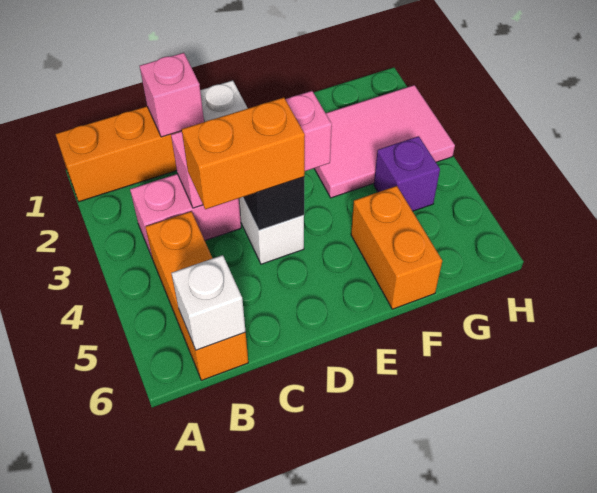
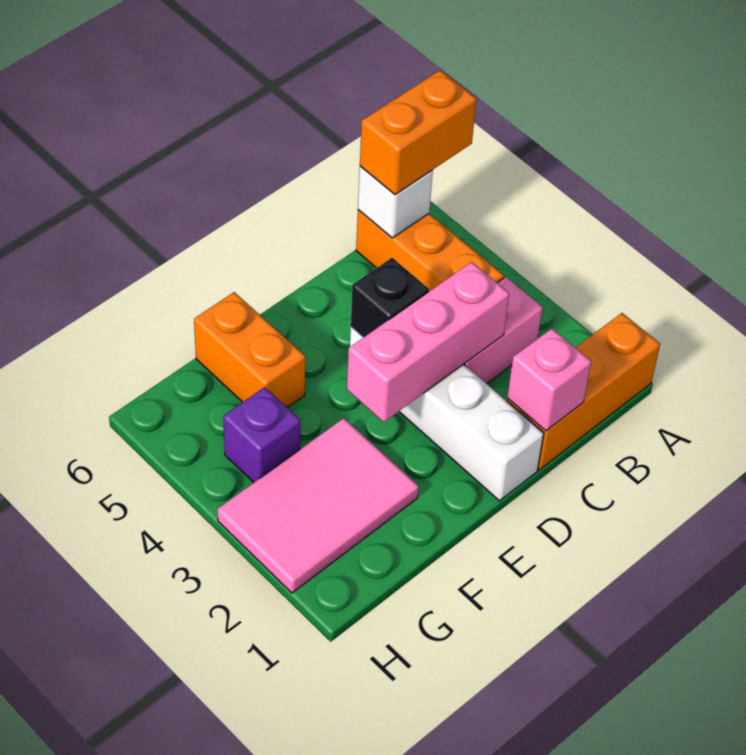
orange 1x2 brick [182,98,305,209] -> orange 1x2 brick moved to [360,70,476,195]

